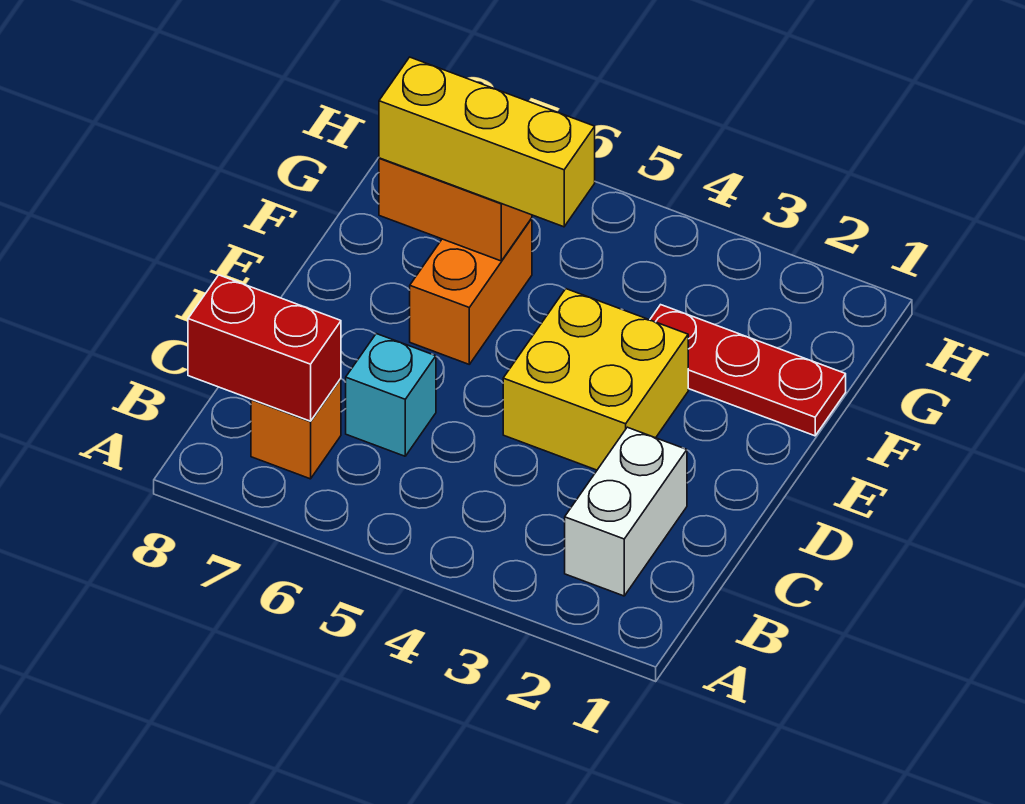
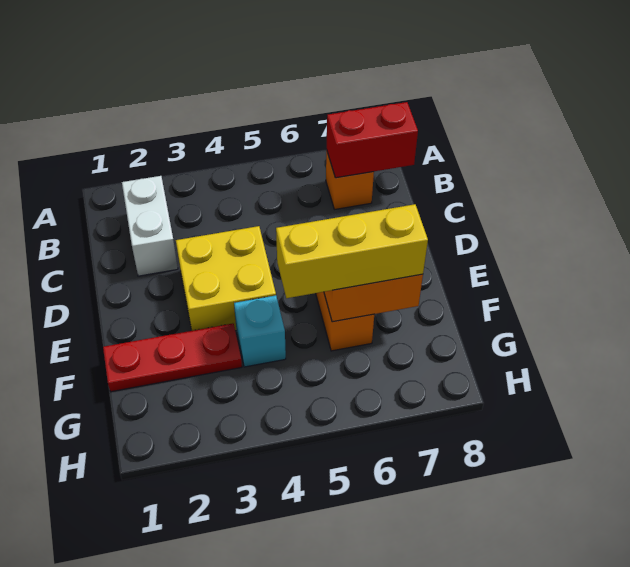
cyan 1x1 brick [346,334,436,456] -> cyan 1x1 brick moved to [234,295,286,367]

